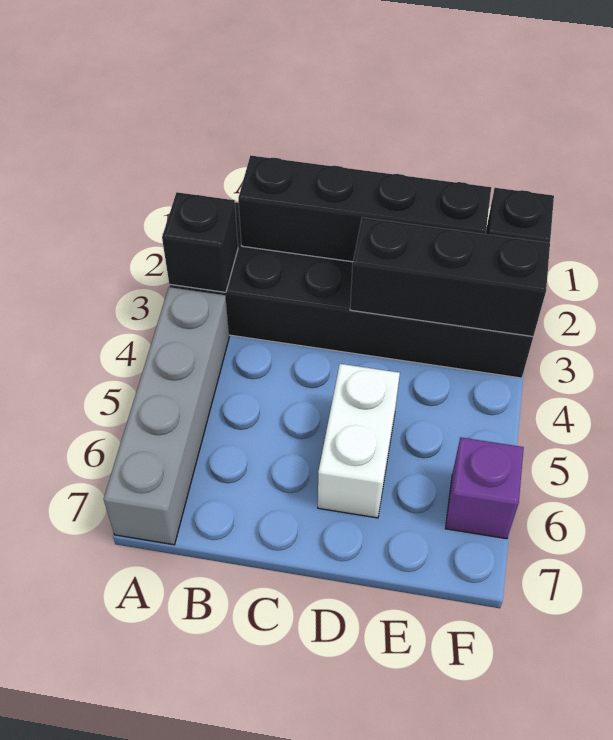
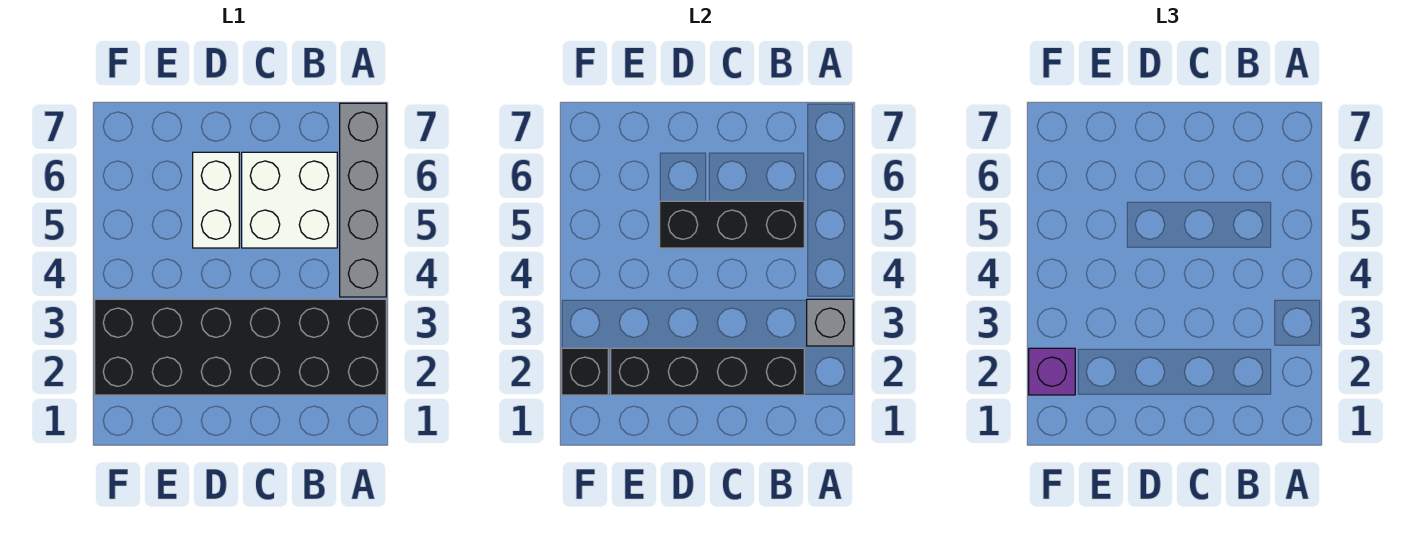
black 1x1 brick [162,192,238,292] -> grey 1x1 brick [807,299,853,346]
none -> white 2x2 brick [242,152,337,248]
black 1x3 brick [350,218,550,337] -> black 1x3 brick moved to [660,201,804,248]
purple 1x1 brick [445,437,524,539] -> purple 1x1 brick moved to [1029,348,1075,395]

